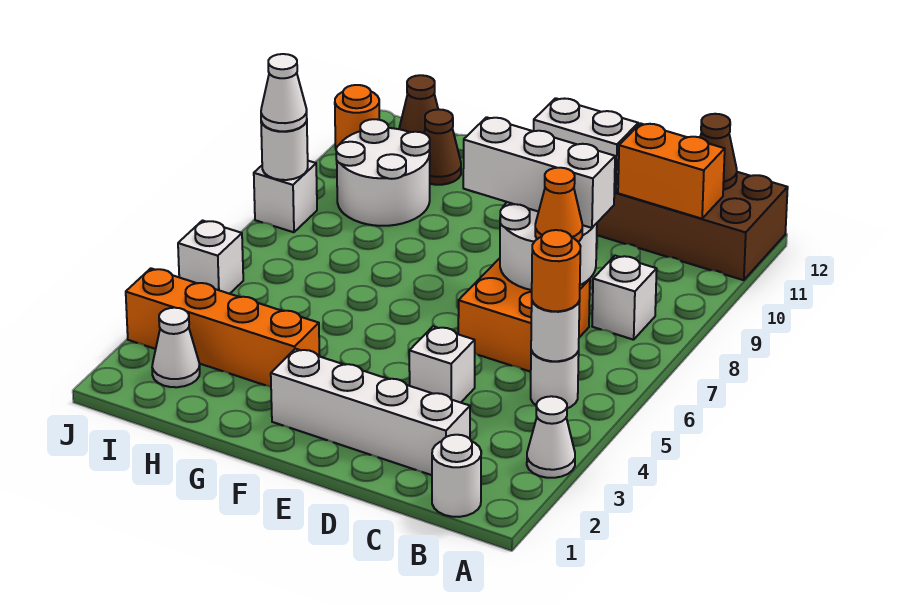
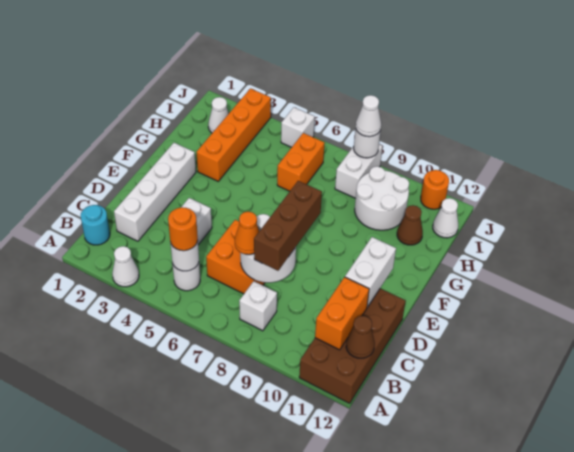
white 1x1 round brick [432,435,481,517] -> cyan 1x1 round brick [81,205,110,245]
white 1x3 brick [463,117,615,228] -> brown 1x3 brick [254,181,322,271]
none -> orange 1x2 brick [277,133,325,191]
brown 1x1 cone [399,75,438,133] -> white 1x1 cone [433,198,458,238]
white 1x1 brick [254,161,317,232] -> white 1x2 brick [335,144,383,198]

